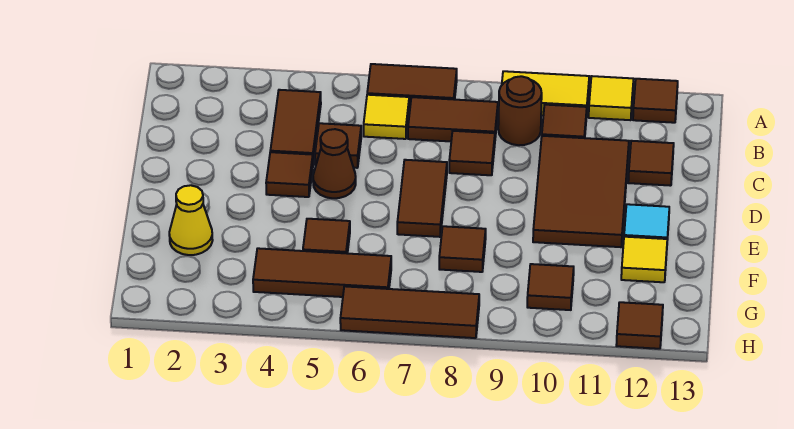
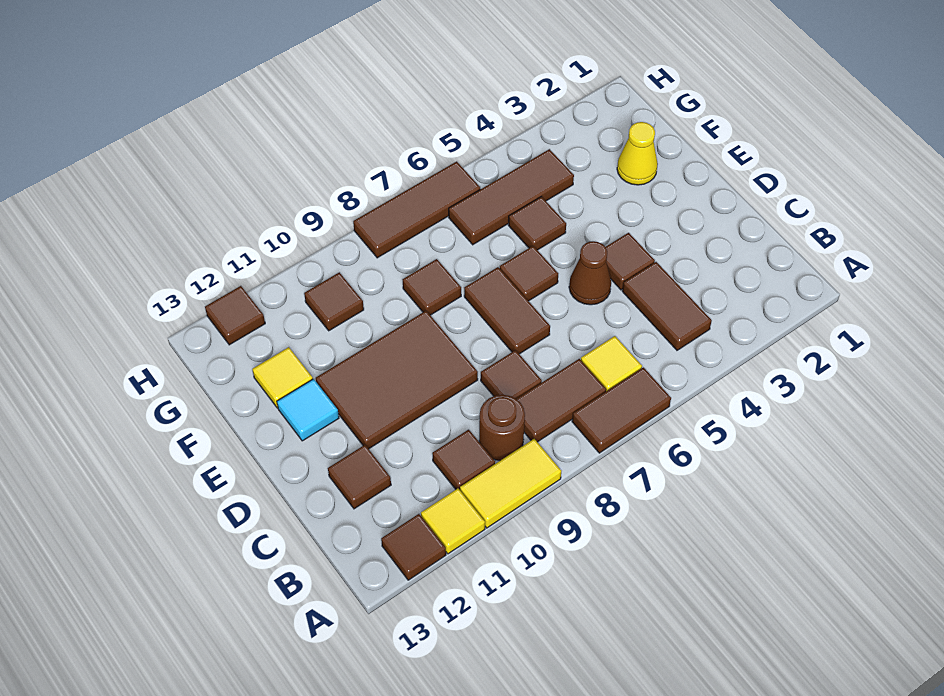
brown 1x1 tile [315,123,361,168] -> brown 1x1 tile moved to [500,246,558,301]
brown 2x3 tile [533,136,629,247] -> brown 2x3 tile turned to [316,311,478,449]

